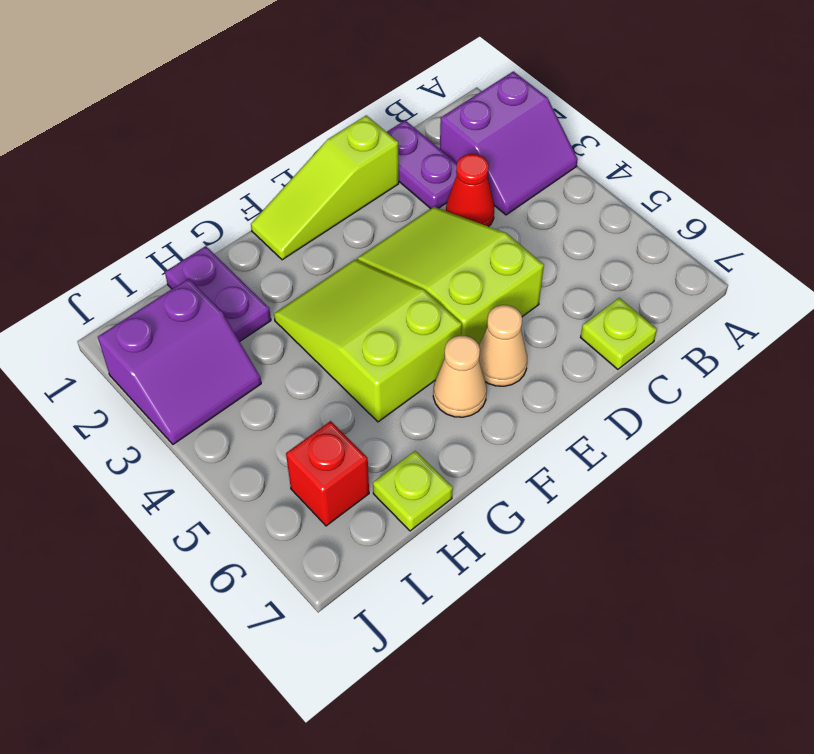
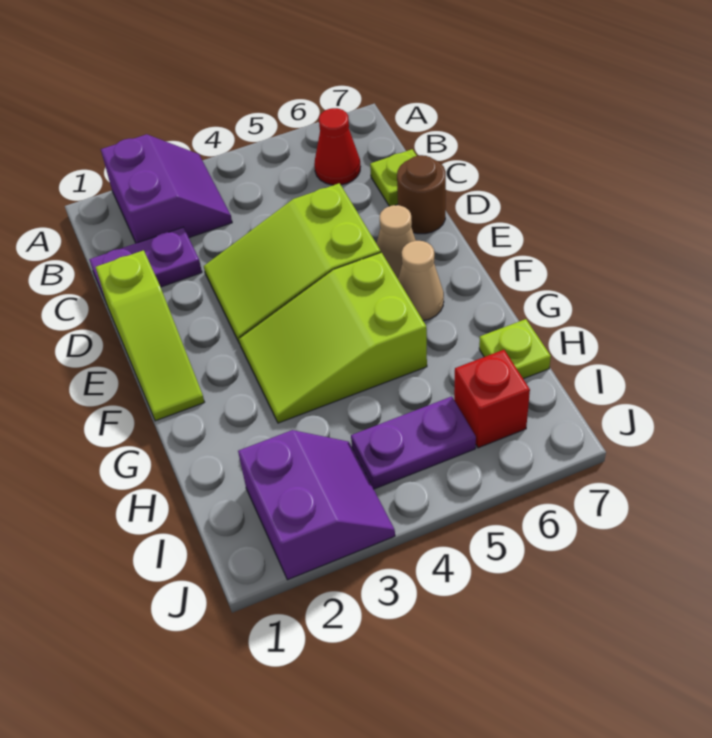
red 1x1 cone [446,154,494,227] -> red 1x1 cone moved to [314,108,361,185]
none -> brown 1x1 round brick [397,155,446,234]
purple 1x2 plate [165,246,271,342] -> purple 1x2 plate moved to [351,396,476,489]

